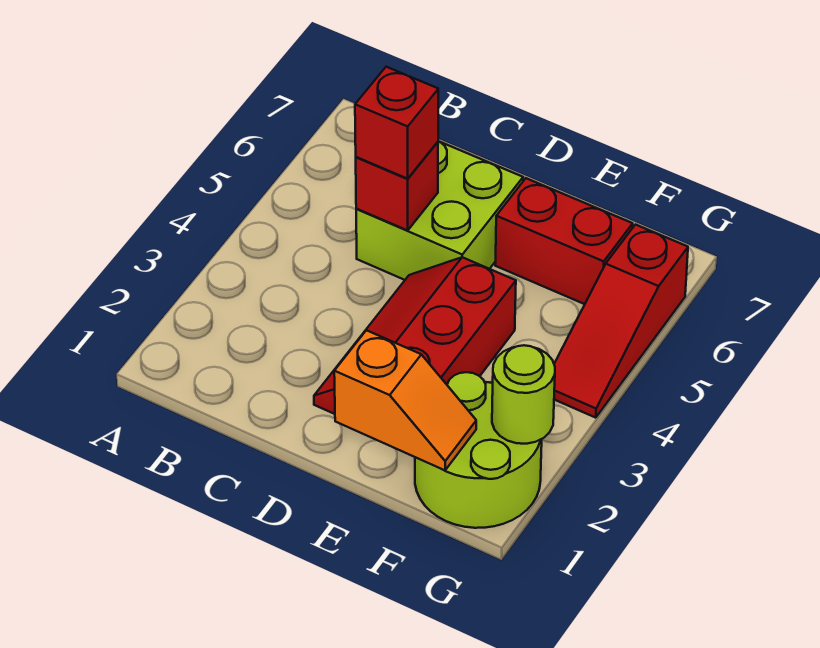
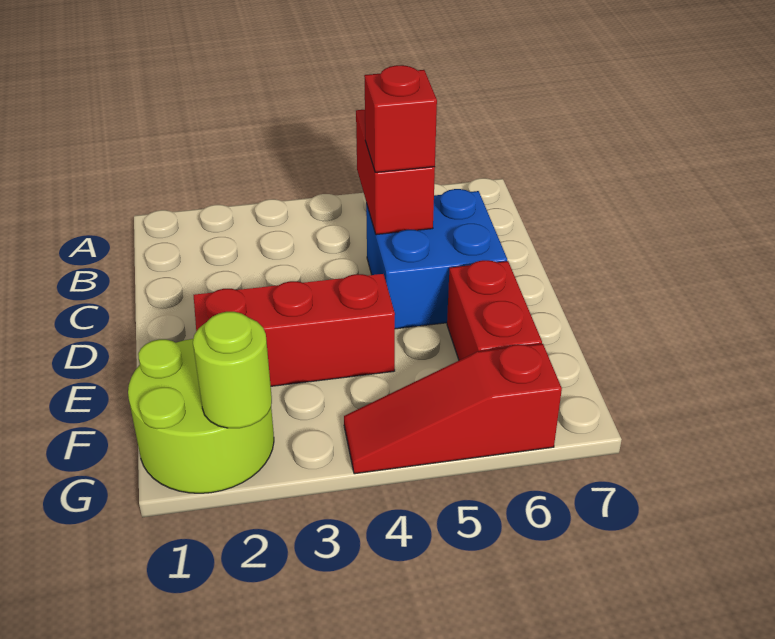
lime 2x2 brick [356,141,523,280] -> blue 2x2 brick [366,189,507,329]
red 1x1 brick [356,142,438,230] -> red 1x2 brick [356,110,435,235]
orange 1x2 slope [334,330,476,470] -> none

